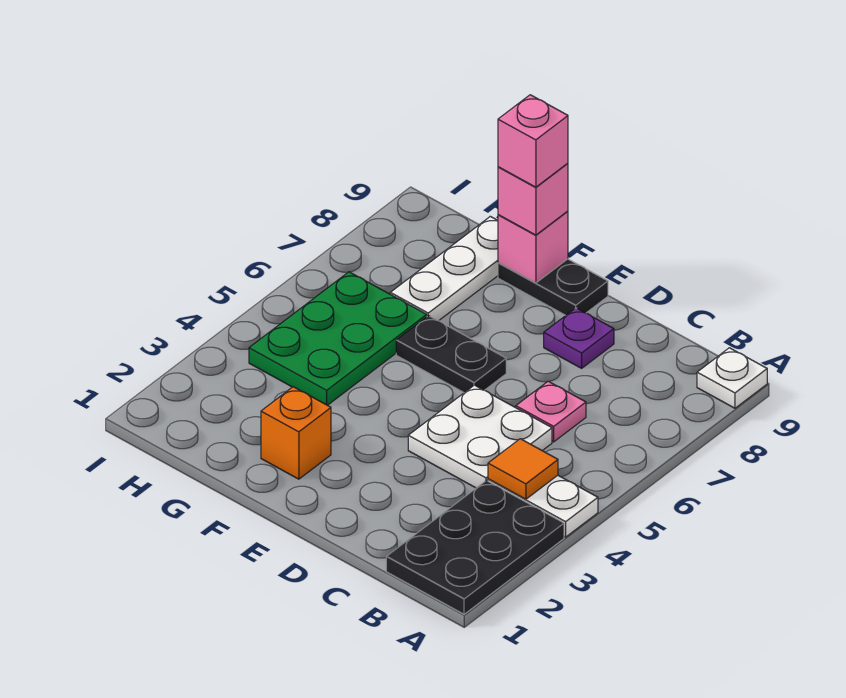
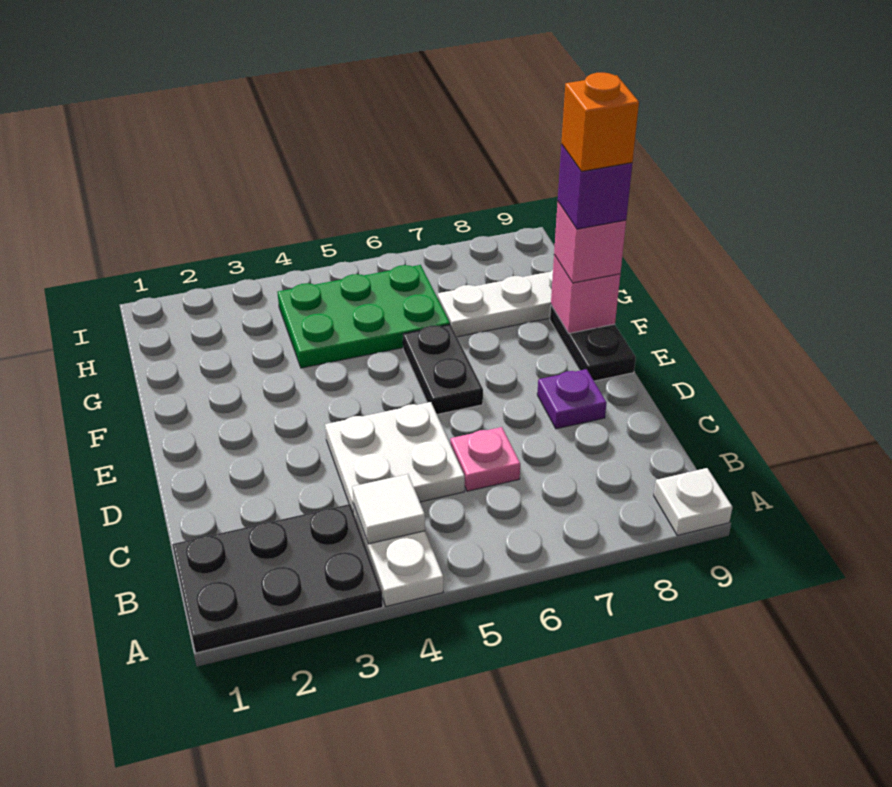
orange 1x1 tile [488,439,558,499] -> white 1x1 tile [352,474,425,544]
orange 1x1 brick [261,387,331,479] -> orange 1x1 brick moved to [561,73,639,172]
pink 1x1 brick [498,95,568,187] -> purple 1x1 brick [558,145,632,229]

